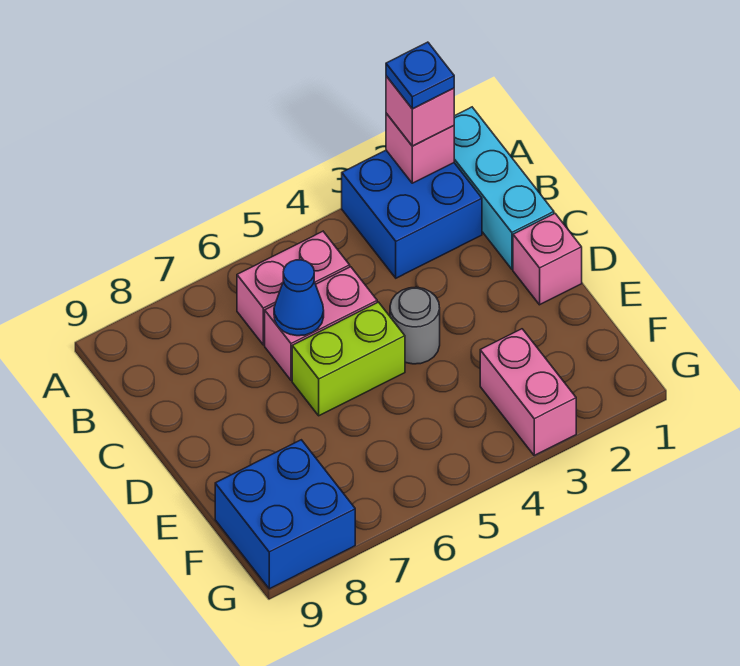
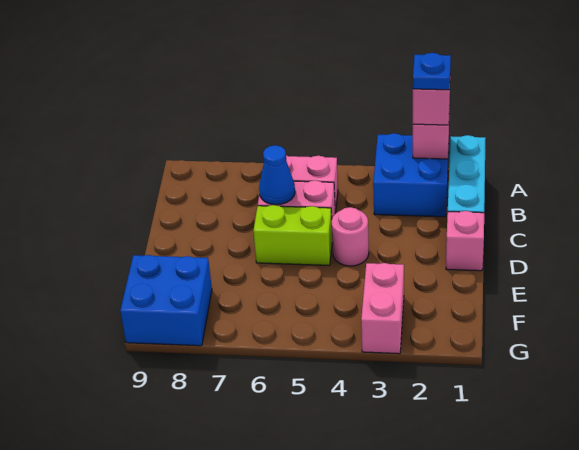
grey 1x1 round brick [390,287,440,364] -> pink 1x1 round brick [332,207,369,266]

